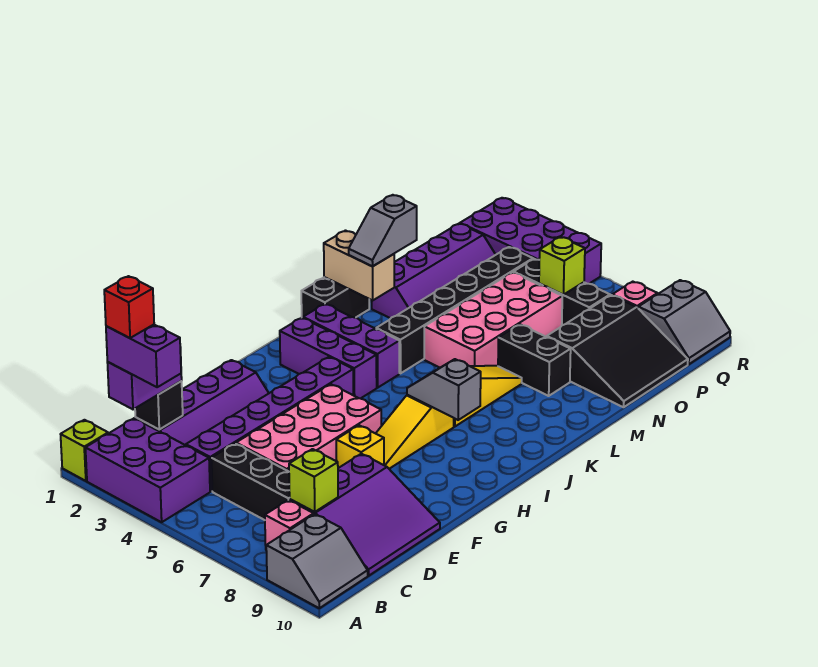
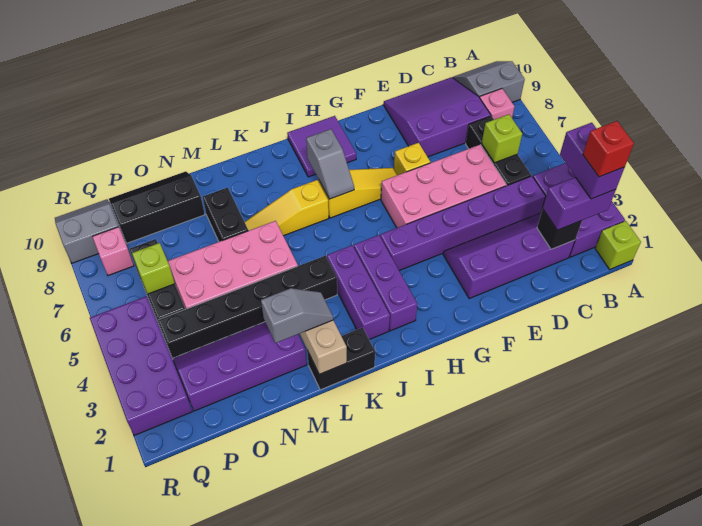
lime 1x1 brick [289,449,338,512] -> lime 1x1 brick moved to [482,114,522,163]
none -> purple 2x2 tile [287,116,356,177]
black 3x3 slope [547,295,688,407] -> black 2x3 slope [109,171,205,243]

